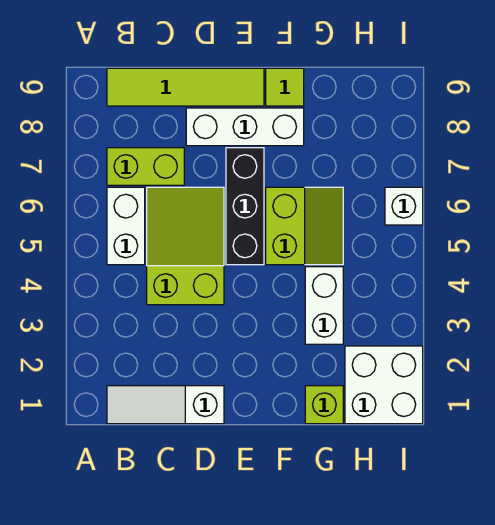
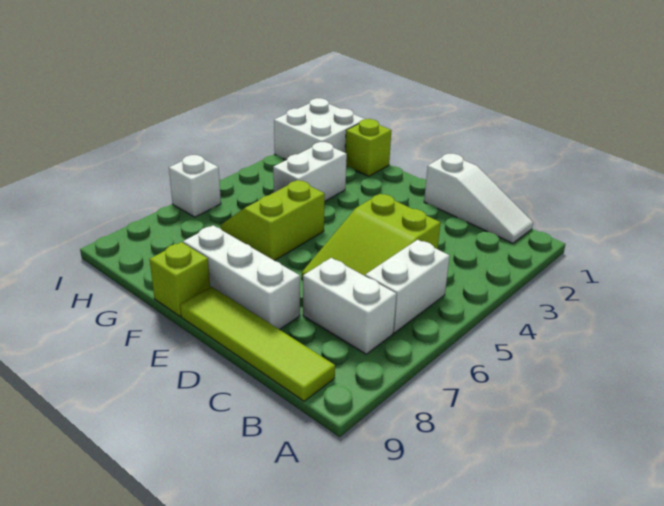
lime 1x2 brick [107,148,184,185] -> white 1x2 brick [303,258,396,354]
black 1x3 brick [226,148,264,265] -> none
lime 1x1 tile [266,68,304,106] -> lime 1x1 brick [149,242,210,317]

